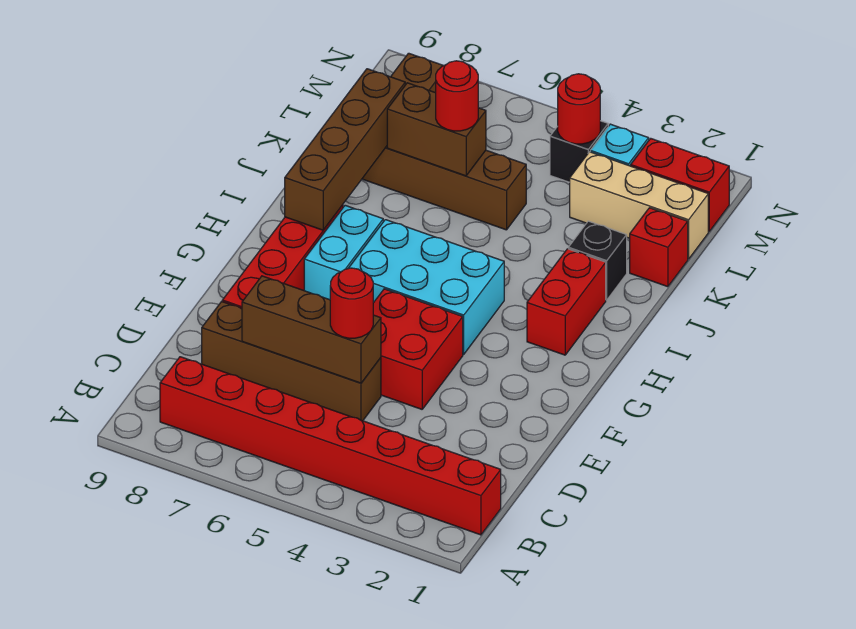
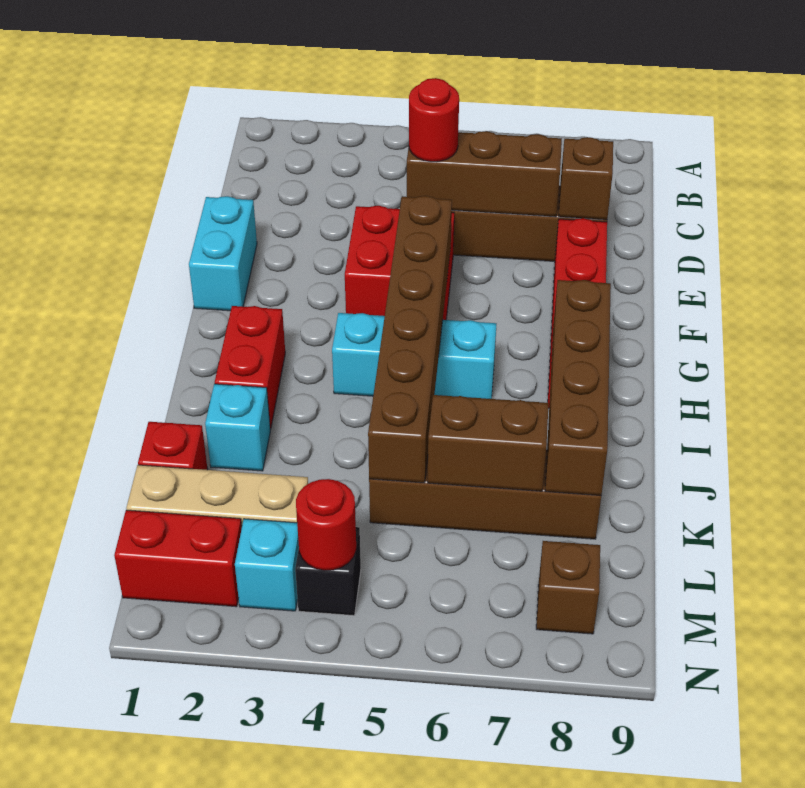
red 1x8 brick [160,357,501,535] -> none
none -> brown 1x1 brick [559,137,613,220]
none -> brown 1x6 brick [368,196,452,483]
cyan 2x3 brick [348,220,504,354] -> cyan 1x3 brick [332,313,496,399]
cyan 1x2 brick [304,205,383,300] -> cyan 1x2 brick moved to [189,196,257,311]
black 1x1 brick [568,221,627,300] -> cyan 1x1 brick [205,384,270,471]
red 1x1 round brick [436,61,478,131] -> none

